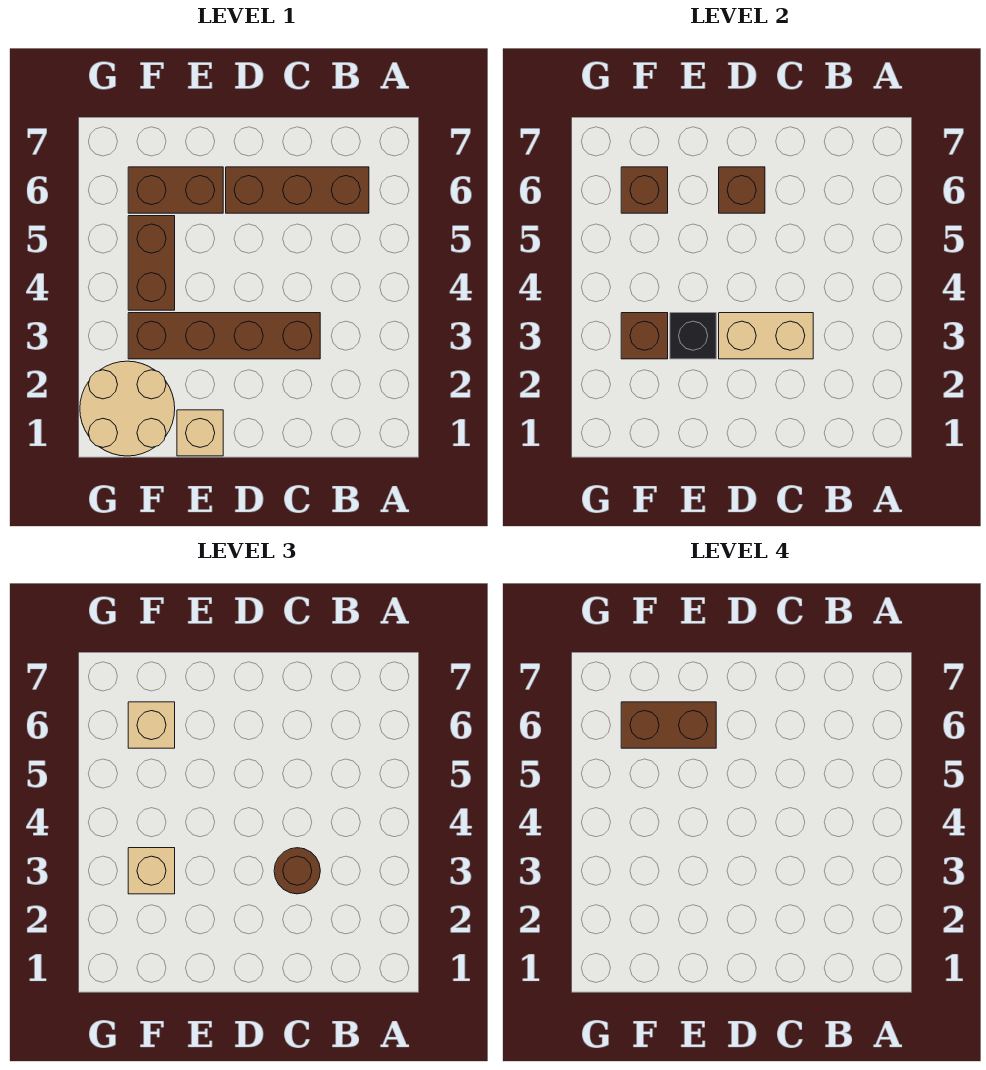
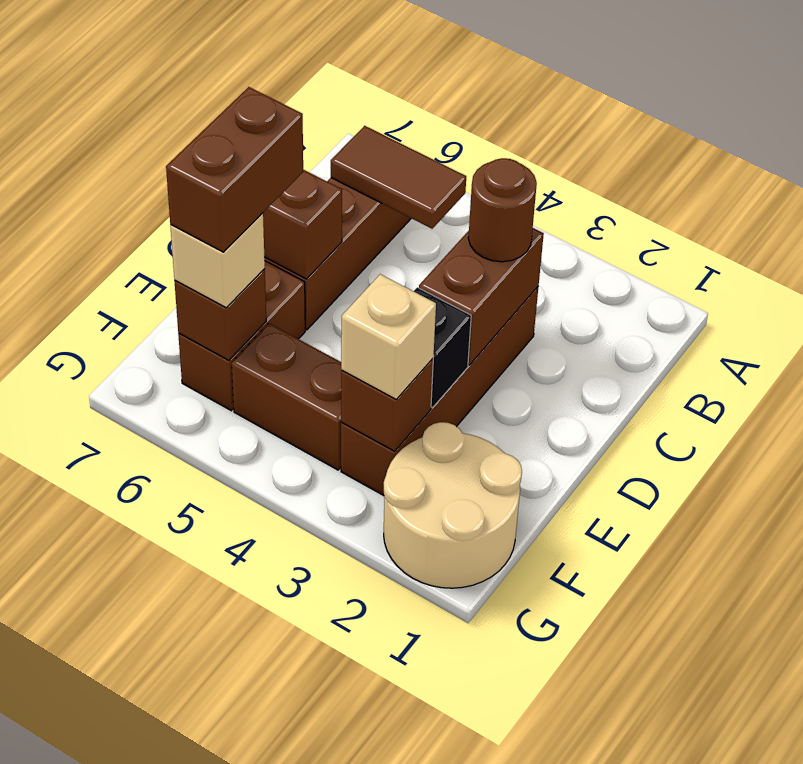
none -> brown 1x2 tile [331,126,466,229]
tan 1x2 brick [719,313,813,359] -> brown 1x2 brick [419,228,544,365]
tan 1x1 brick [177,410,223,456] -> none

